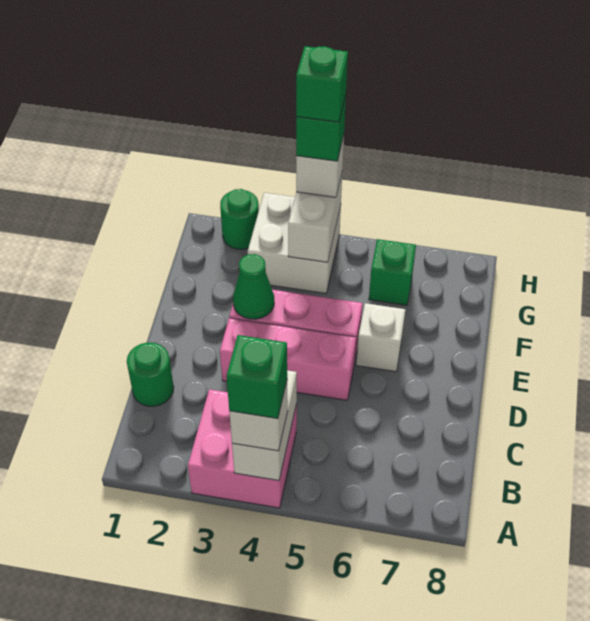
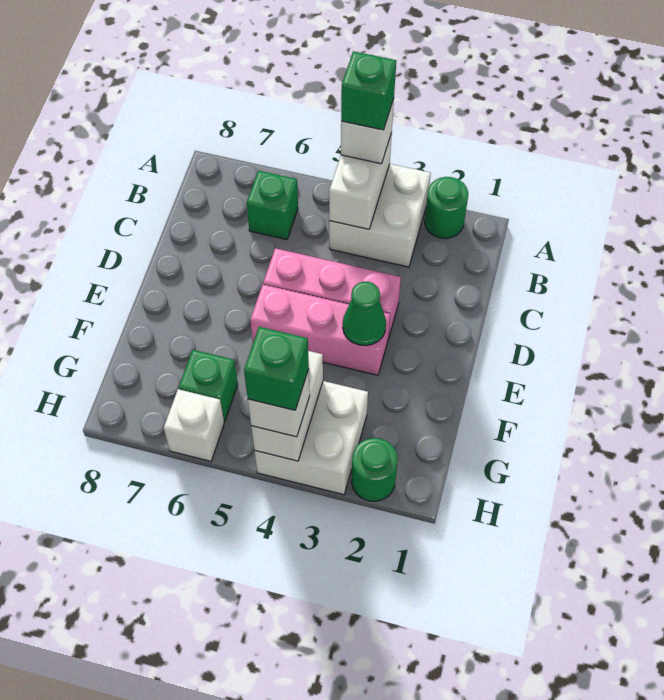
pink 2x2 brick [188,389,297,508] -> white 2x2 brick [329,164,431,267]
green 1x1 round brick [127,343,174,406] -> green 1x1 round brick moved to [425,177,468,239]
white 1x1 brick [356,303,405,372] -> white 1x1 brick moved to [164,389,224,461]
green 1x1 brick [296,46,348,122] -> green 1x1 brick moved to [247,171,298,240]

